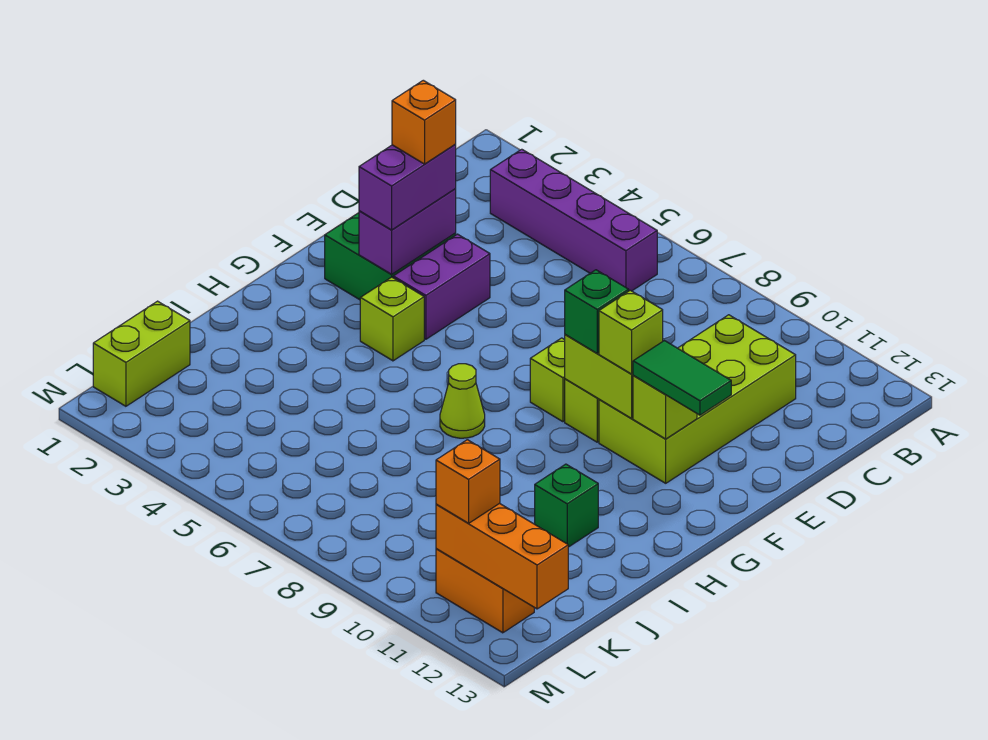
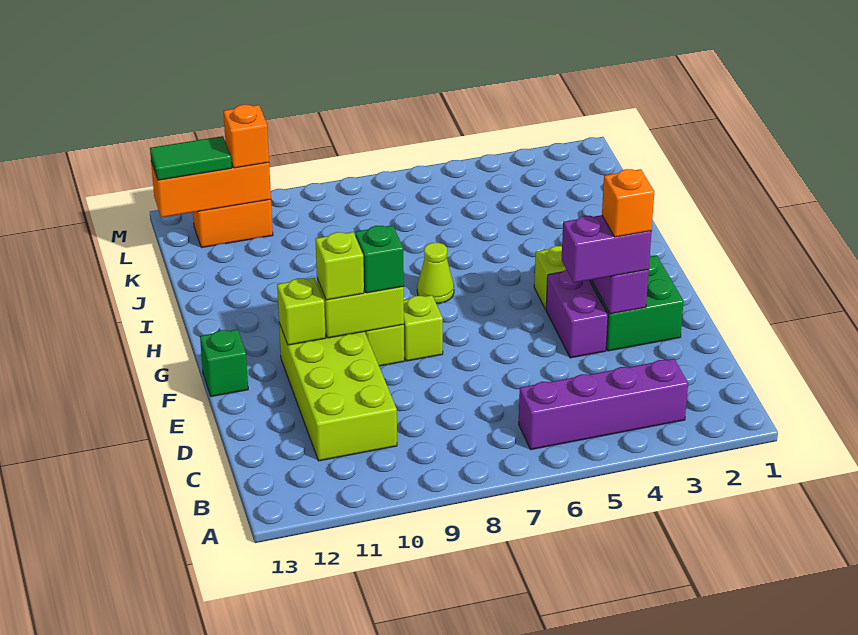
purple 1x2 brick [359,144,456,230] -> purple 1x2 brick turned to [562,215,652,283]
green 1x2 tile [633,341,731,415] -> green 1x2 tile moved to [150,136,232,180]
green 1x1 brick [535,464,598,547] -> green 1x1 brick moved to [200,329,248,397]
lime 1x2 brick [93,301,190,406] -> none

